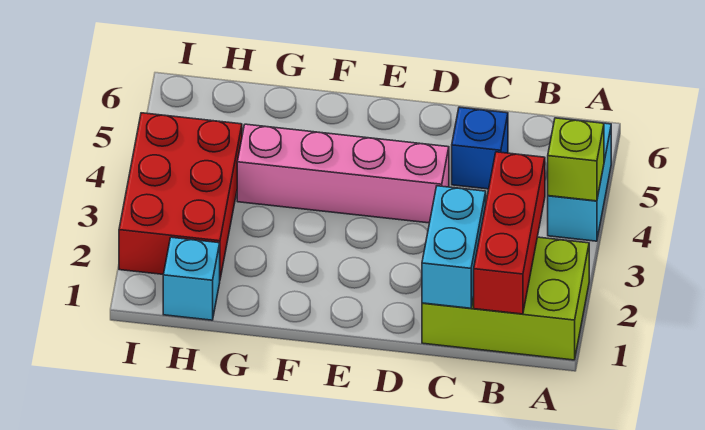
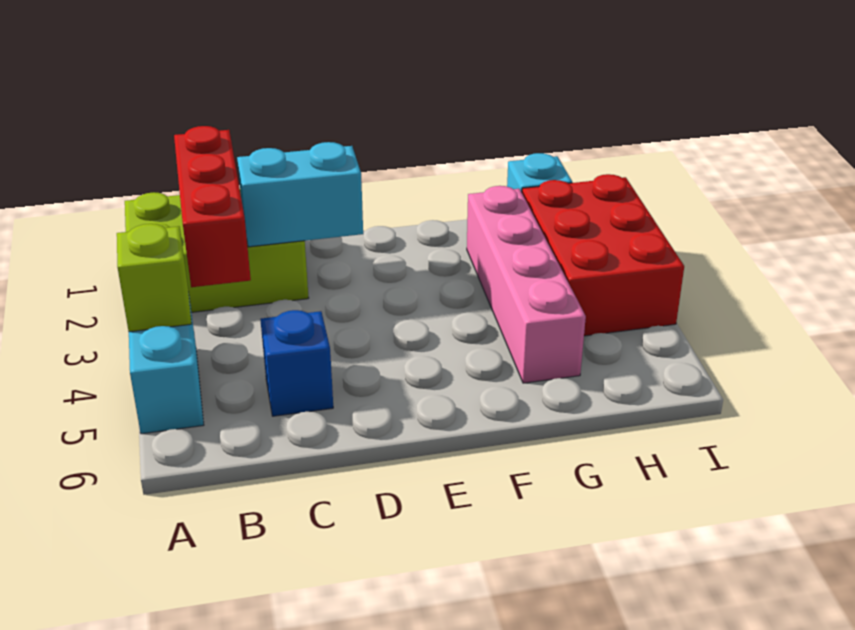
cyan 1x2 brick [422,186,486,308] -> cyan 1x2 brick turned to [237,142,363,247]
pink 1x4 brick [237,124,449,223] -> pink 1x4 brick turned to [467,186,586,383]

